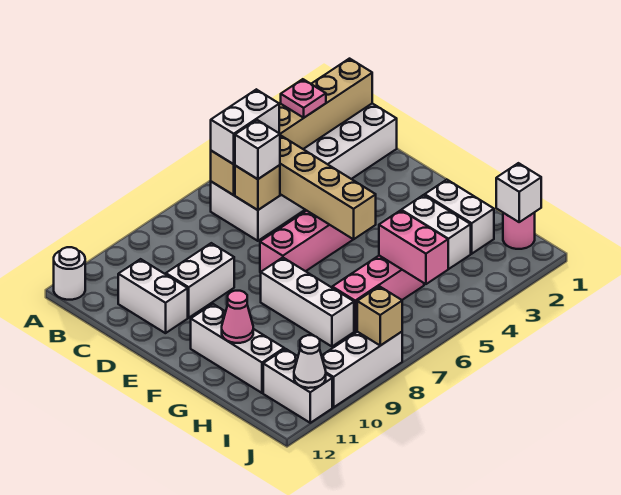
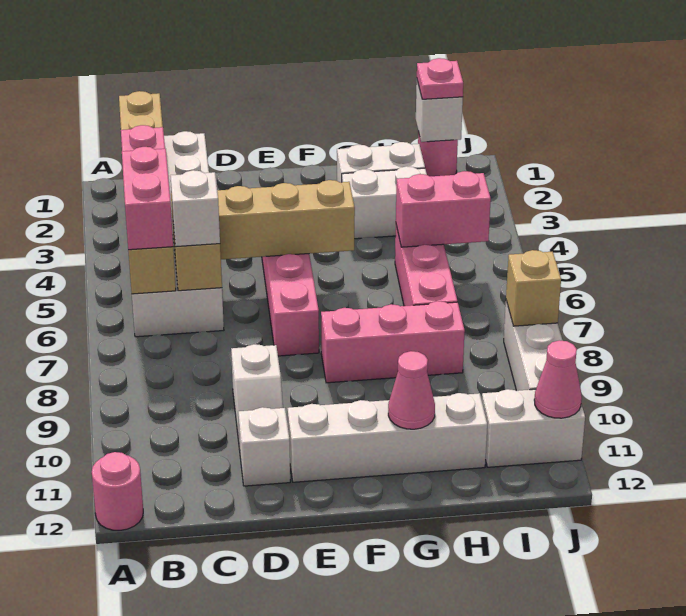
white 1x1 round brick [54,247,85,300] -> pink 1x1 round brick [92,452,143,530]
white 1x2 brick [211,89,279,164] -> pink 1x2 brick [122,147,173,250]
white 1x2 brick [118,259,188,333] -> white 1x1 brick [238,407,290,486]
white 1x2 brick [166,243,234,318] -> white 1x2 slope [231,344,283,450]
white 1x3 brick [261,258,354,346] -> pink 1x3 brick [321,301,465,383]
white 1x3 brick [191,304,284,393] -> white 1x4 brick [287,393,487,482]
none -> pink 1x1 plate [417,58,463,99]
white 1x1 cone [294,335,326,388] -> pink 1x1 cone [534,340,582,418]

